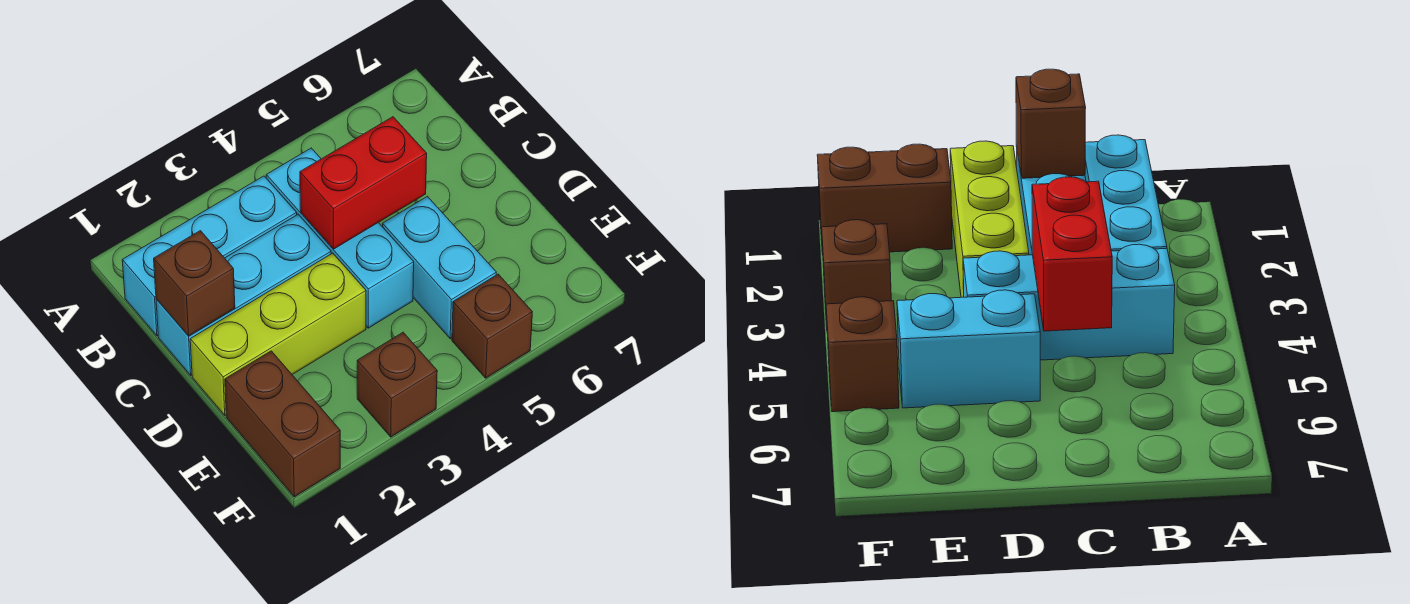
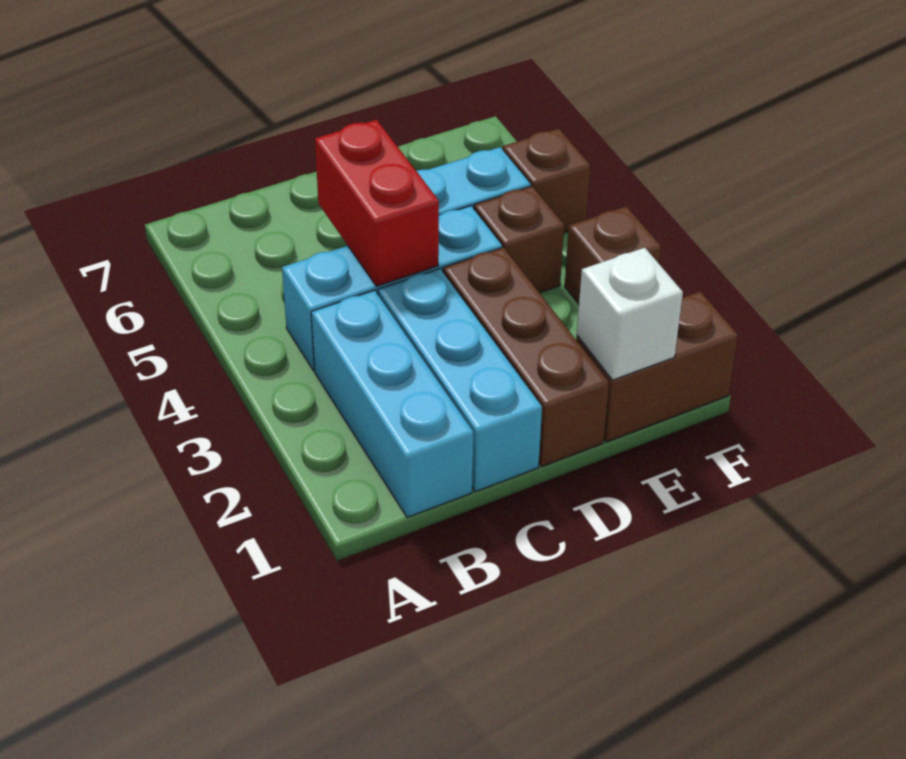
brown 1x1 brick [154,231,235,336] -> brown 1x1 brick moved to [474,186,564,293]
lime 1x3 brick [190,253,366,415] -> brown 1x3 brick [443,247,609,466]
none -> white 1x1 brick [577,248,683,380]

